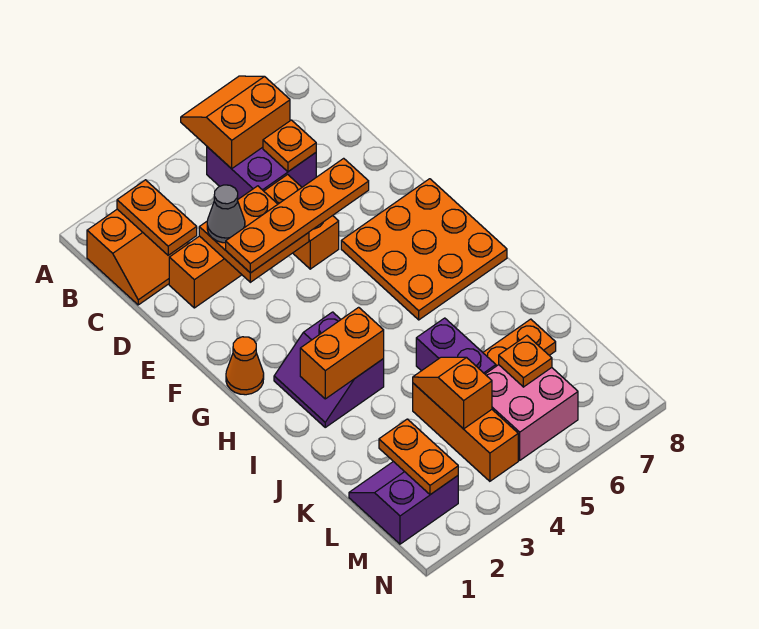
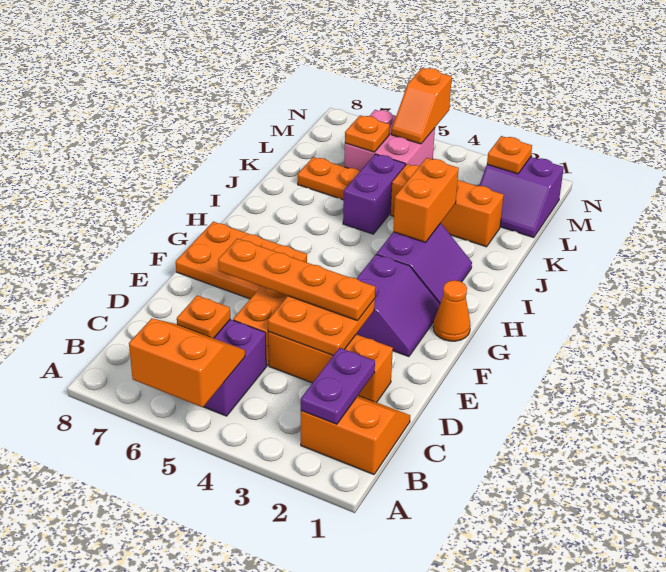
orange 2x2 slope [181,76,290,169] -> orange 2x2 slope turned to [129,318,245,407]
orange 1x2 plate [117,180,197,255] -> purple 1x2 plate [301,348,375,424]
grey 1x1 cone [207,185,245,243] -> none
none -> purple 2x2 slope [357,254,440,357]
orange 3x3 plate [341,179,507,320] -> orange 2x3 plate [176,222,307,299]
orange 1x2 brick [300,307,384,399] -> orange 1x2 brick turned to [393,158,459,242]
orange 1x3 brick [413,383,518,481] -> orange 1x3 brick turned to [391,164,504,247]
orange 1x2 slope [413,357,492,429] -> orange 1x2 slope moved to [391,68,452,144]
orange 1x2 plate [379,419,458,495] -> orange 1x1 plate [487,136,532,174]

